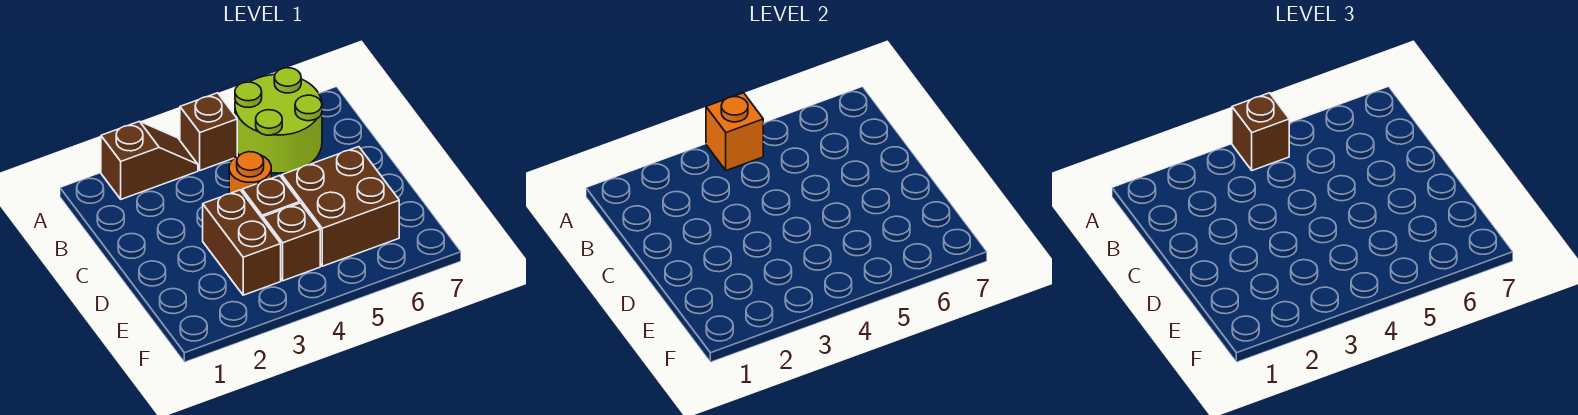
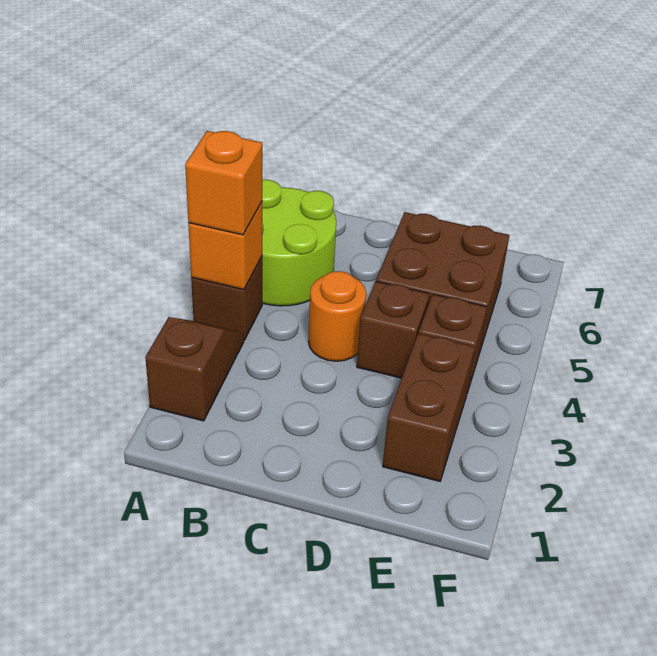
brown 1x1 brick [1232,93,1289,170] -> orange 1x1 brick [185,131,262,235]
brown 1x2 brick [203,190,281,295] -> brown 1x2 brick turned to [383,333,475,481]

